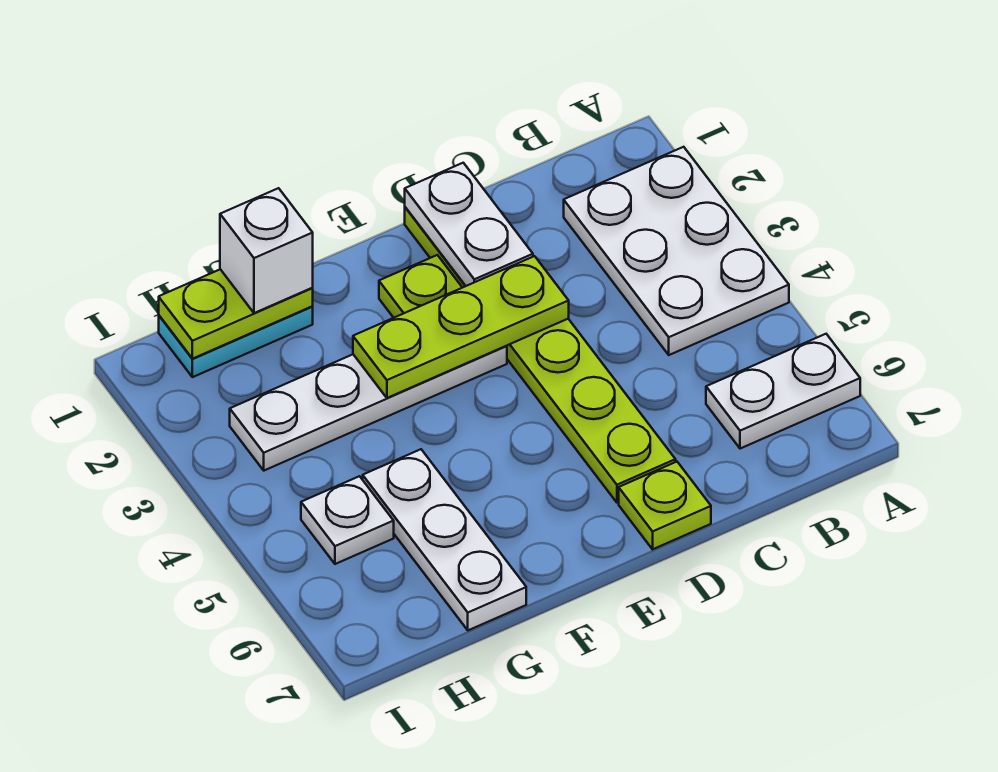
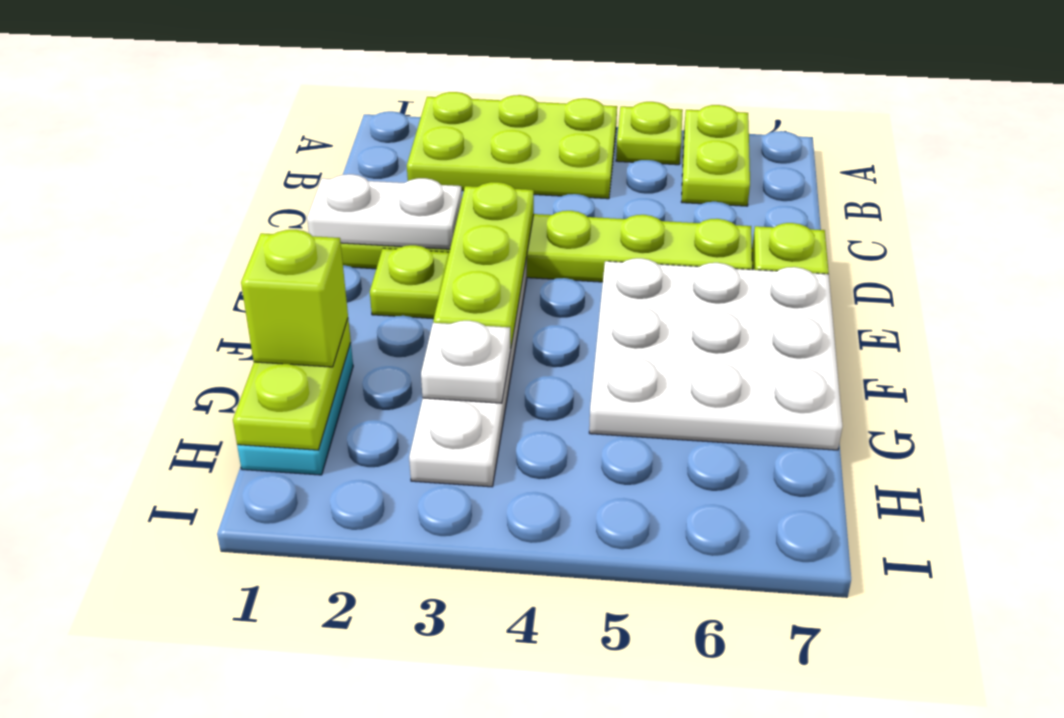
white 2x3 plate [564,147,789,355] -> lime 2x3 plate [407,92,617,199]
none -> lime 1x1 plate [616,102,683,165]
white 1x2 plate [706,334,860,449] -> lime 1x2 plate [682,105,750,206]
white 1x1 brick [220,188,313,313] -> lime 1x1 brick [241,230,348,367]
white 1x3 plate [363,449,526,630] -> white 3x3 plate [589,258,842,450]
white 1x1 plate [301,476,394,564] -> white 1x1 plate moved to [421,321,511,403]

